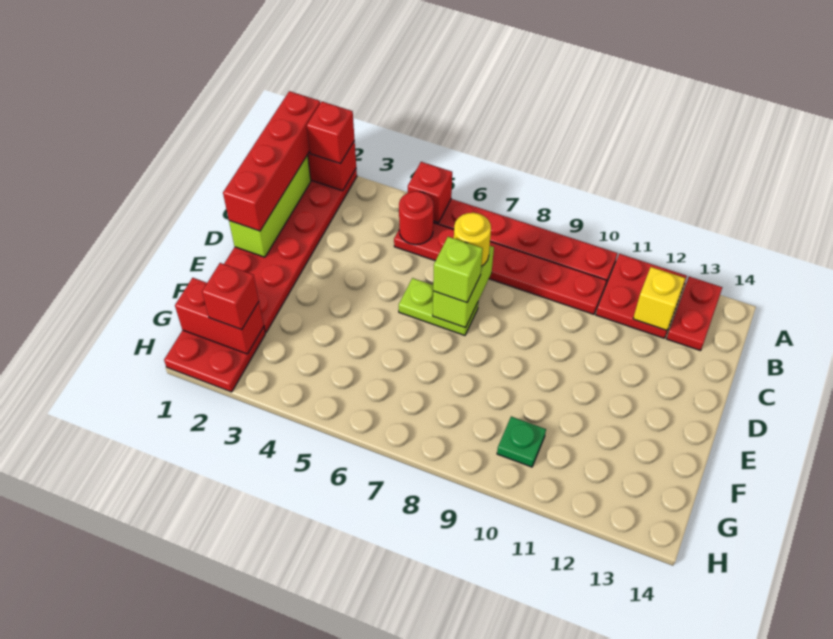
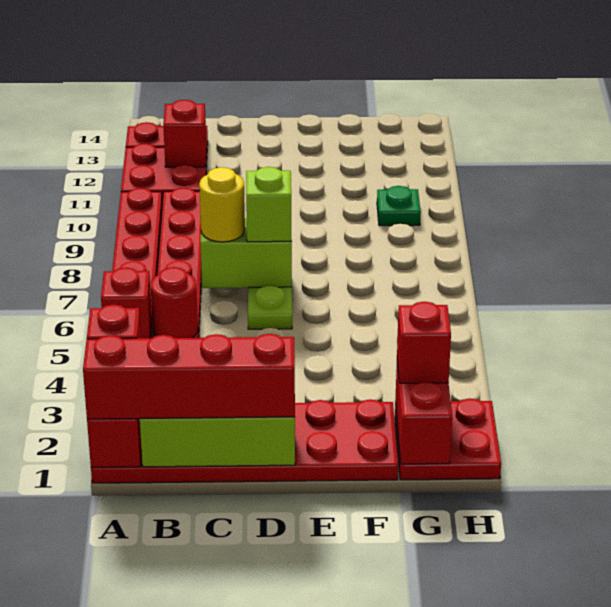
yellow 1x1 brick [633,267,685,330] -> red 1x1 brick [163,100,206,167]

